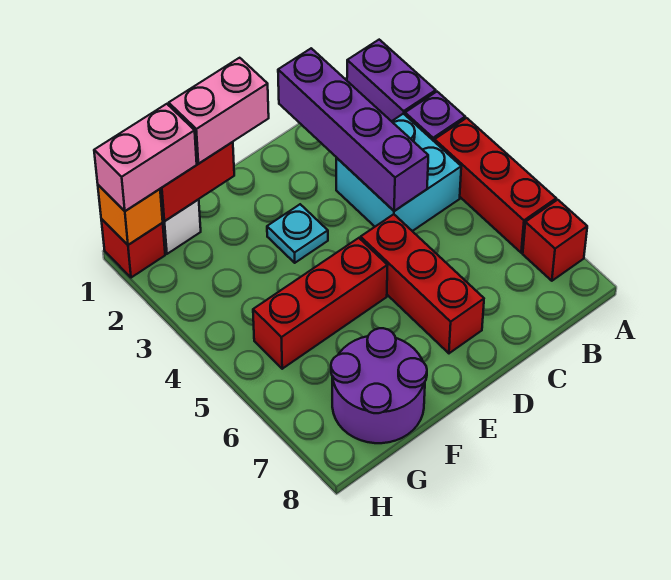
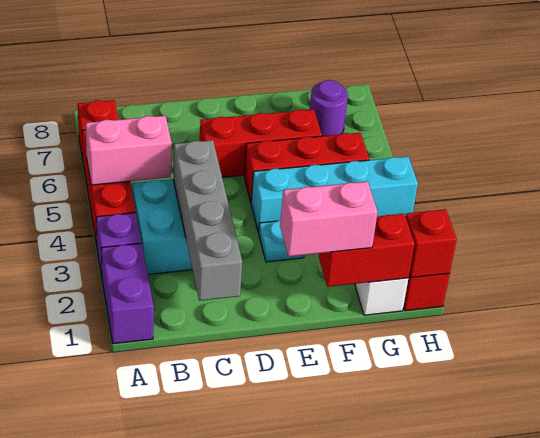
purple 1x4 brick [278,48,428,211] -> grey 1x4 brick [173,140,242,301]
red 1x3 brick [361,214,484,353] -> red 1x3 brick turned to [200,109,322,177]
none -> cyan 1x4 brick [251,157,418,232]
purple 2x2 round brick [331,328,427,443] -> purple 1x1 round brick [310,80,348,136]
pink 1x2 brick [94,104,197,211] -> pink 1x2 brick moved to [86,116,172,185]
orange 1x1 brick [98,185,163,245] -> red 1x1 brick [406,209,457,278]

